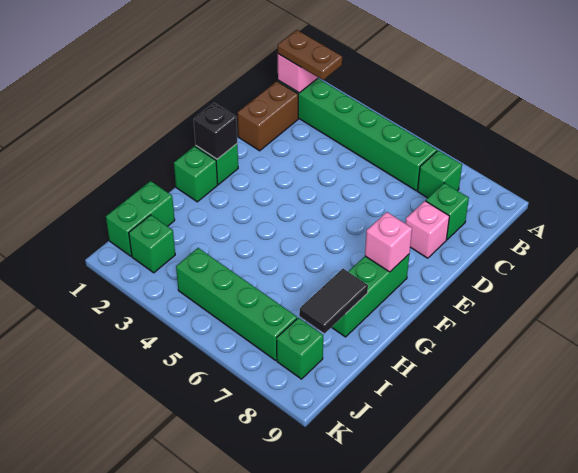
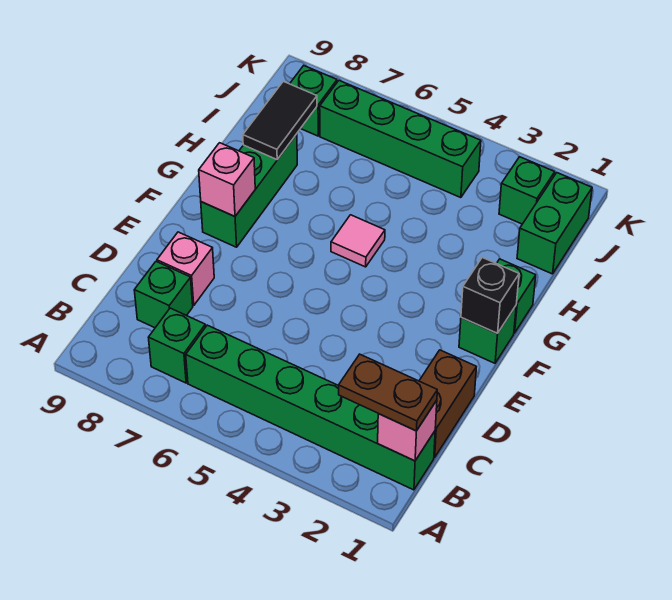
none -> pink 1x1 tile [331,215,385,267]

